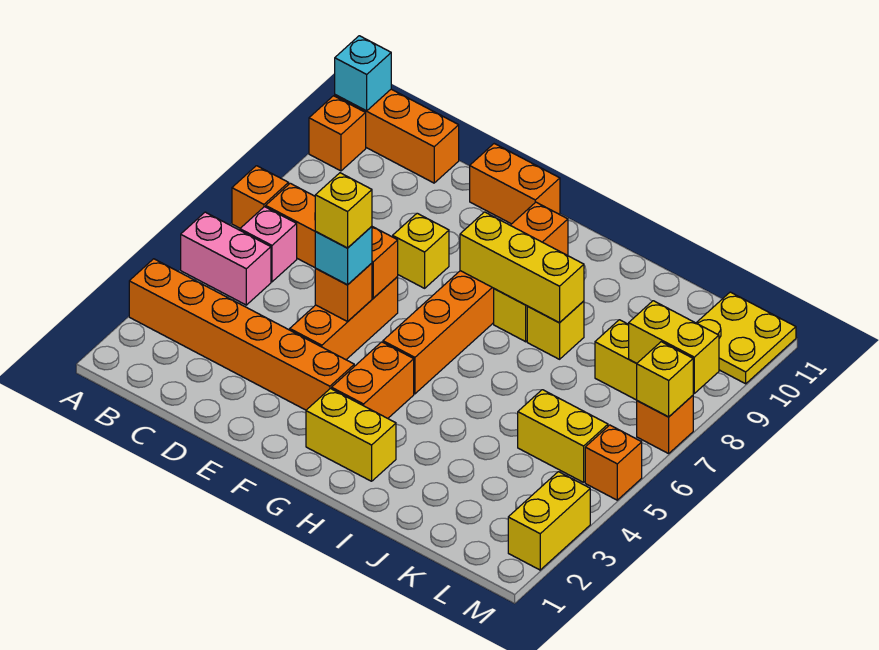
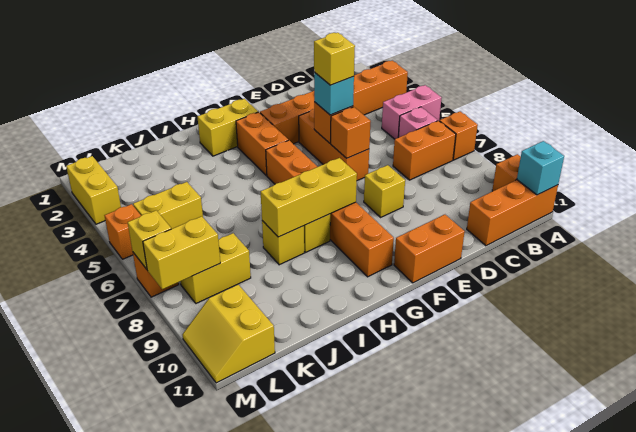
yellow 2x2 plate [696,292,796,384] -> yellow 2x2 slope [182,285,275,383]

